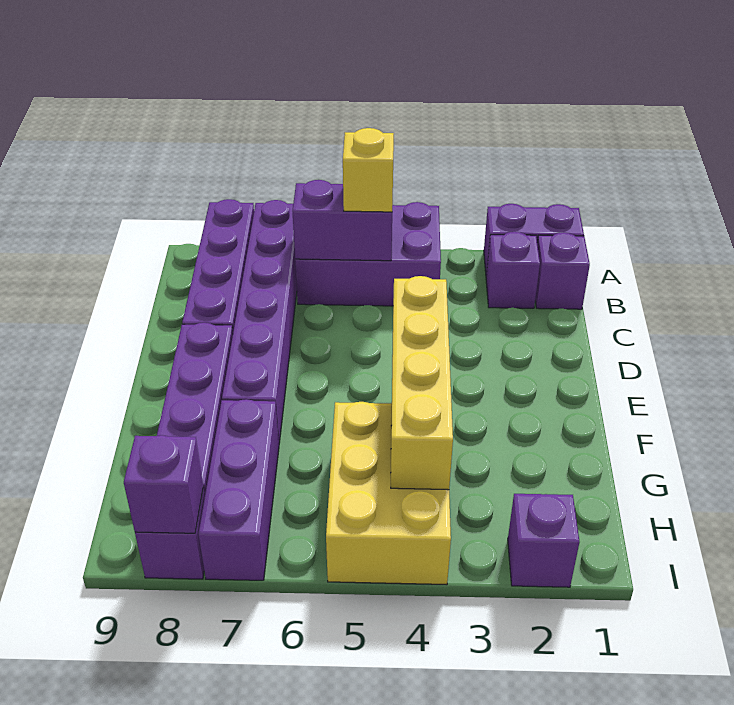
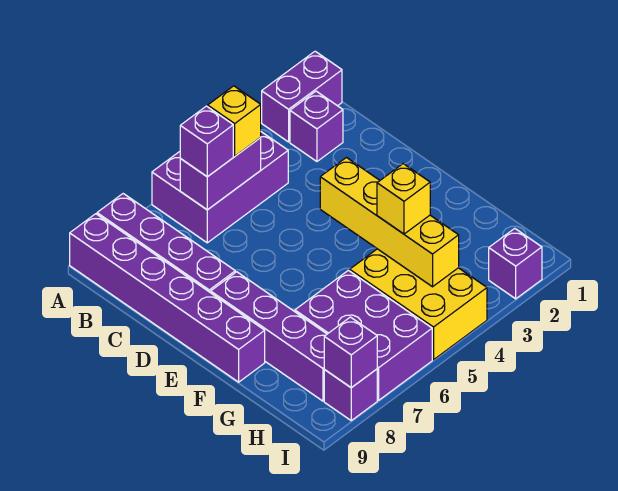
purple 1x6 brick [222,200,297,443] -> purple 1x6 brick moved to [70,214,265,382]
purple 1x1 brick [535,233,590,309] -> purple 1x1 brick moved to [180,106,233,177]
none -> yellow 1x1 brick [377,164,430,234]
purple 1x3 brick [198,399,279,580] -> purple 2x3 brick [295,270,432,400]

